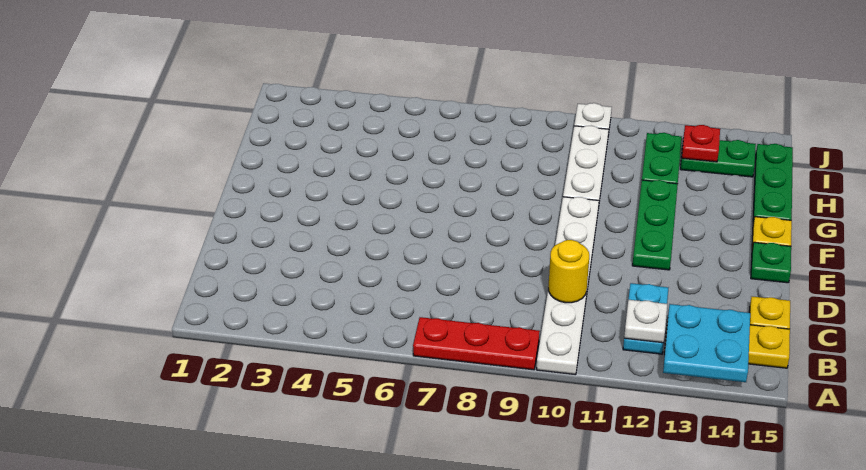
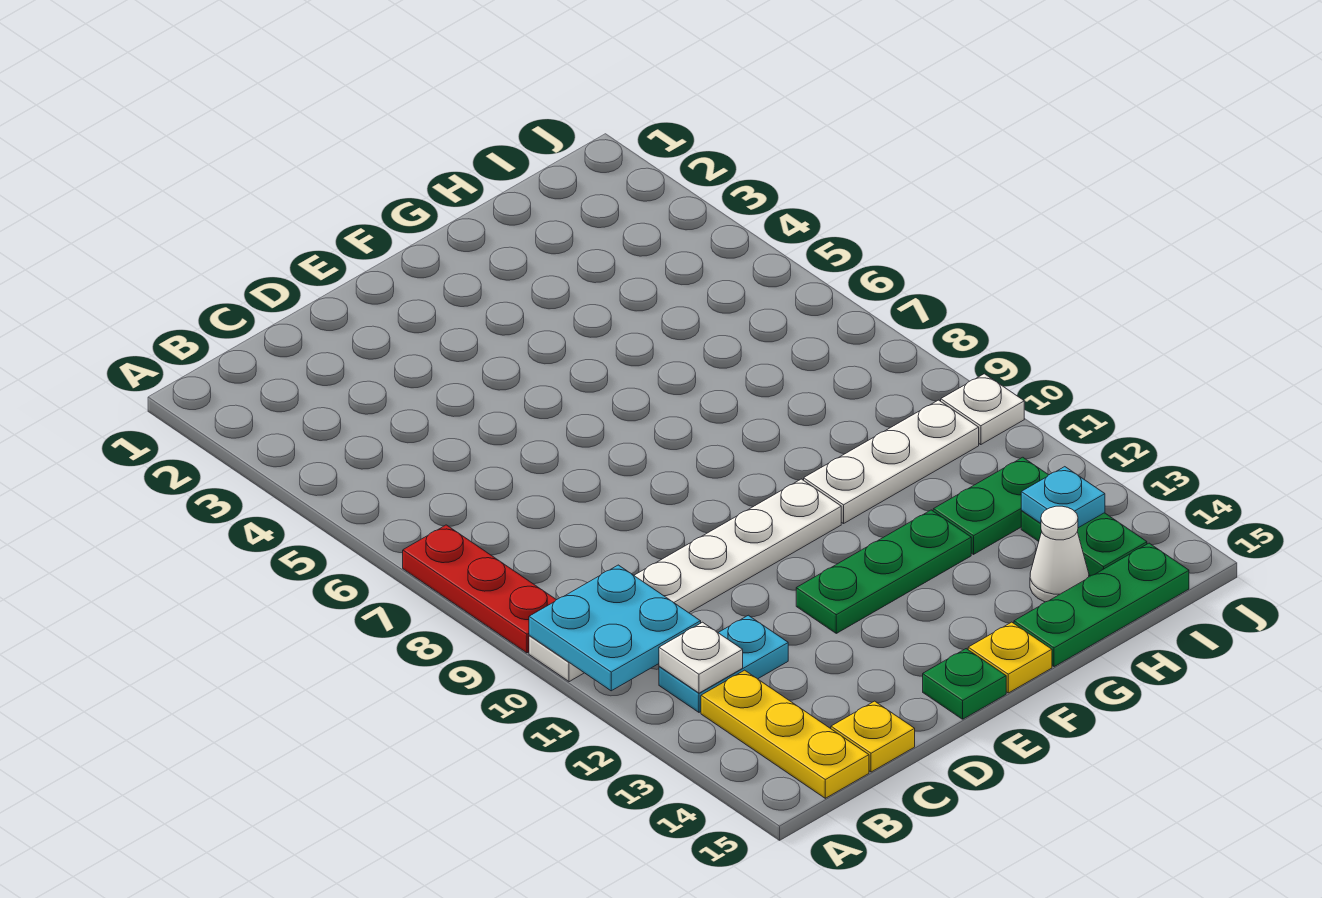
cyan 2x2 plate [663,304,750,382] -> cyan 2x2 plate moved to [529,565,701,691]
yellow 1x1 round brick [548,240,589,303] -> none
none -> white 1x1 cone [1030,506,1089,602]
red 1x1 plate [682,125,720,162] -> cyan 1x1 plate [1021,467,1105,528]

